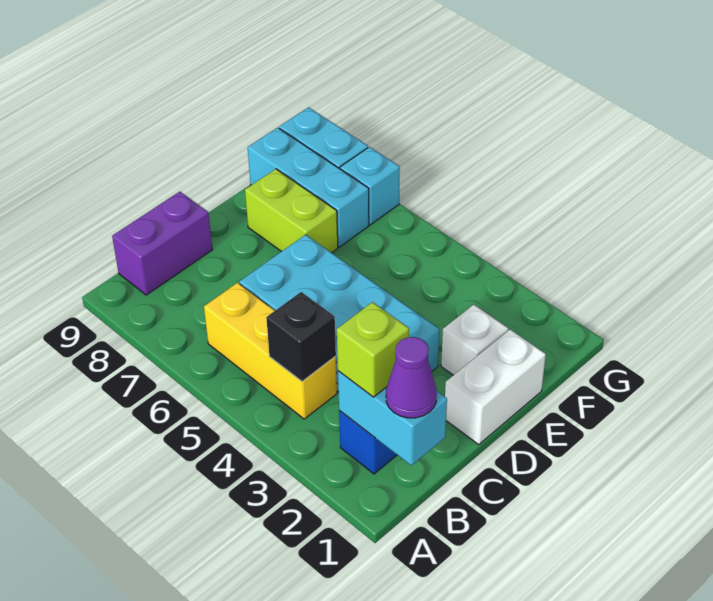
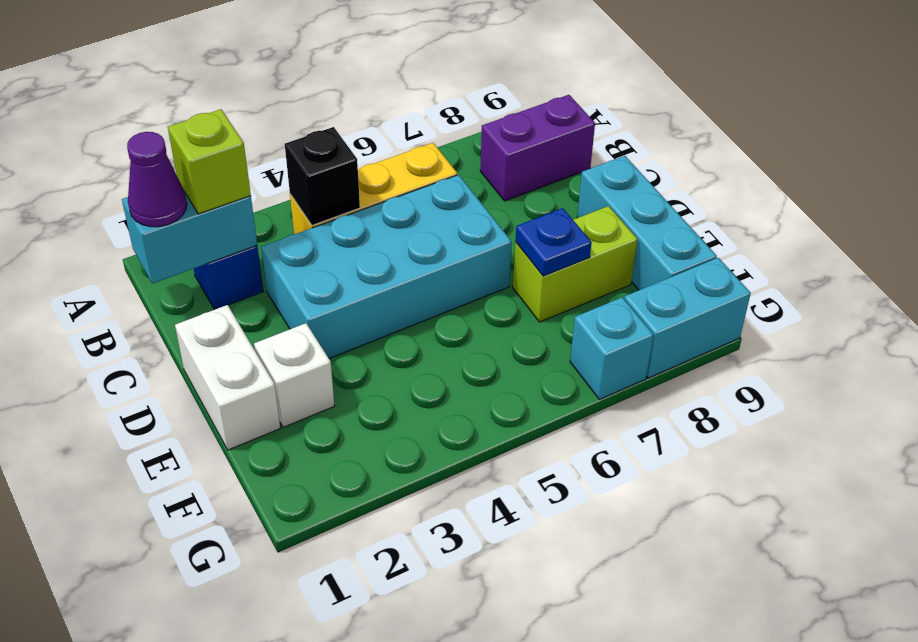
purple 1x2 brick [112,192,212,295] -> purple 1x2 brick turned to [480,95,595,201]
none -> blue 1x1 plate [515,208,592,276]
cyan 1x3 brick [248,128,369,247] -> cyan 1x3 brick turned to [577,156,717,290]

